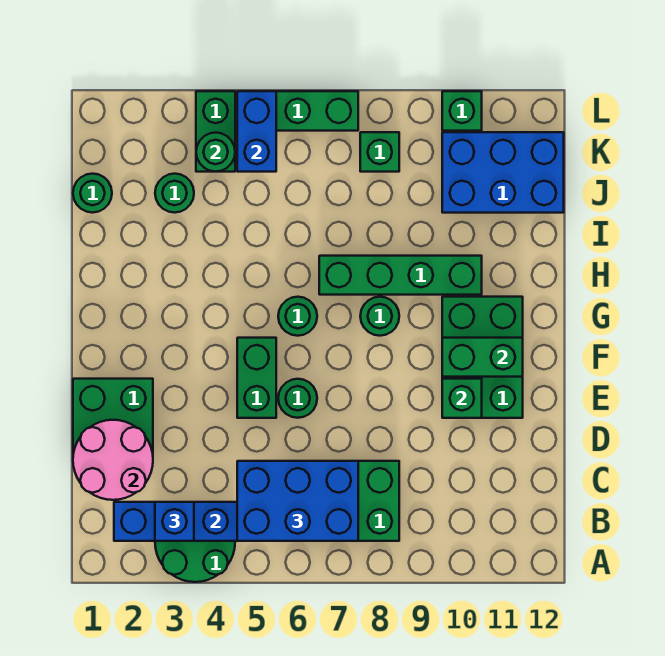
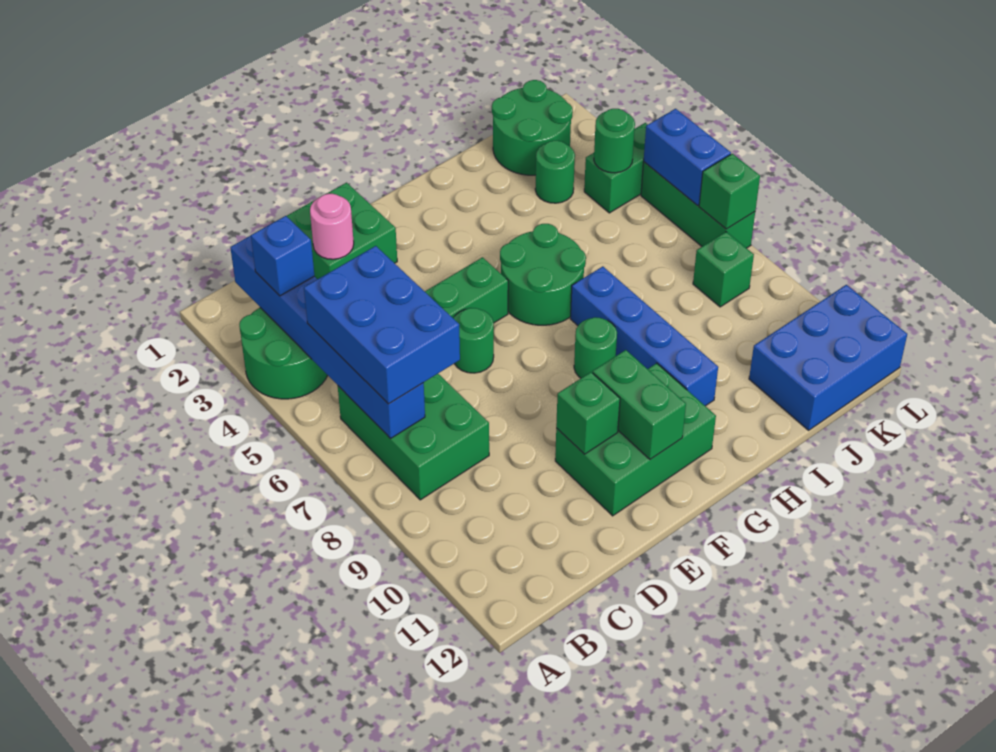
pink 2x2 round brick [73,420,153,500] -> pink 1x1 round brick [310,194,354,259]
green 1x1 round brick [278,297,317,336] -> green 2x2 round brick [500,224,586,325]
green 1x4 brick [319,256,482,295] -> blue 1x4 brick [571,266,718,406]
green 1x1 round brick [73,174,112,213] -> green 2x2 round brick [492,80,573,175]
blue 2x3 brick [442,132,564,213] -> blue 2x3 brick turned to [749,285,907,430]
blue 1x2 brick [237,91,276,172] -> blue 1x2 brick turned to [644,109,731,206]
green 1x1 brick [442,91,482,131] -> green 1x1 brick moved to [699,154,760,229]

